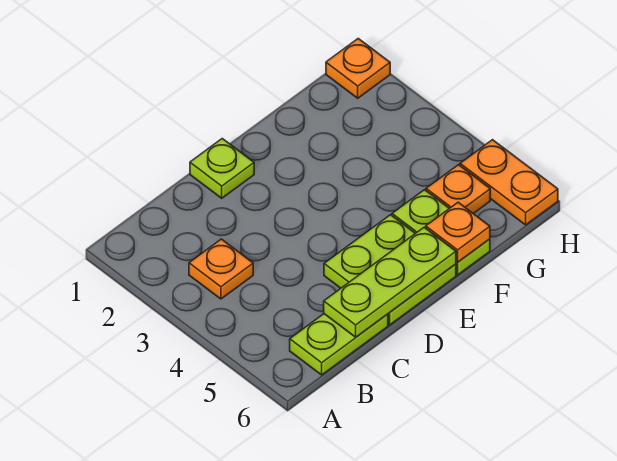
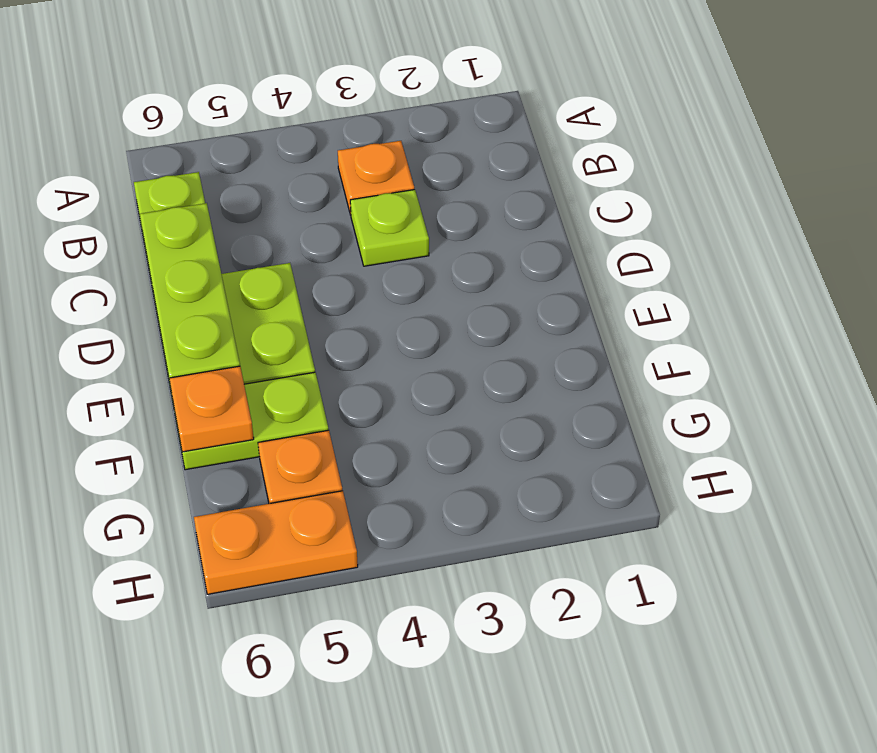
lime 1x1 plate [190,139,254,198] -> lime 1x1 plate moved to [350,190,429,266]
orange 1x1 plate [326,39,390,98] -> none

